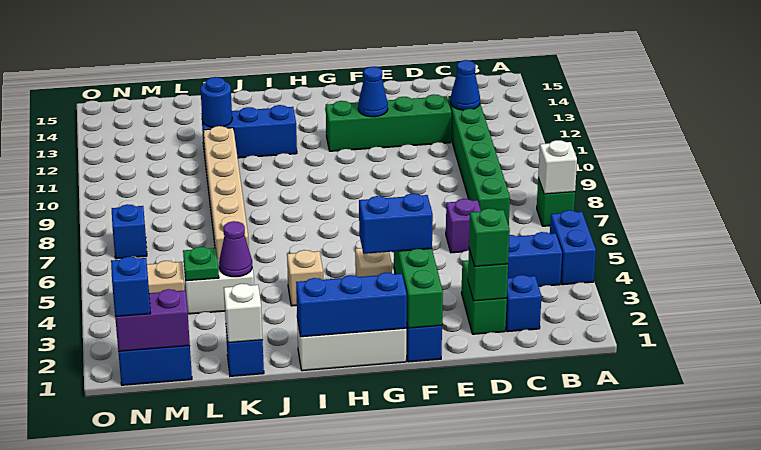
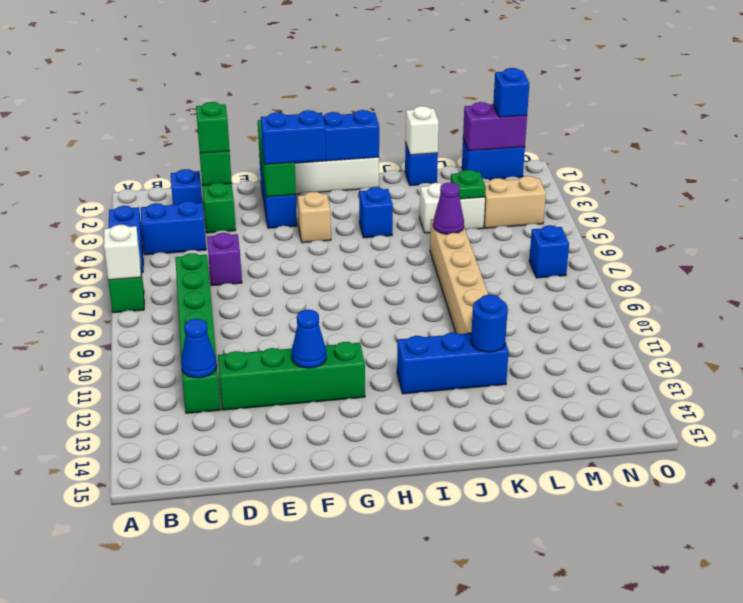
tan 1x1 brick [287,250,323,306] -> blue 1x1 brick [359,187,393,238]
purple 1x1 cone [219,221,252,277] -> purple 1x1 cone moved to [433,182,464,234]

